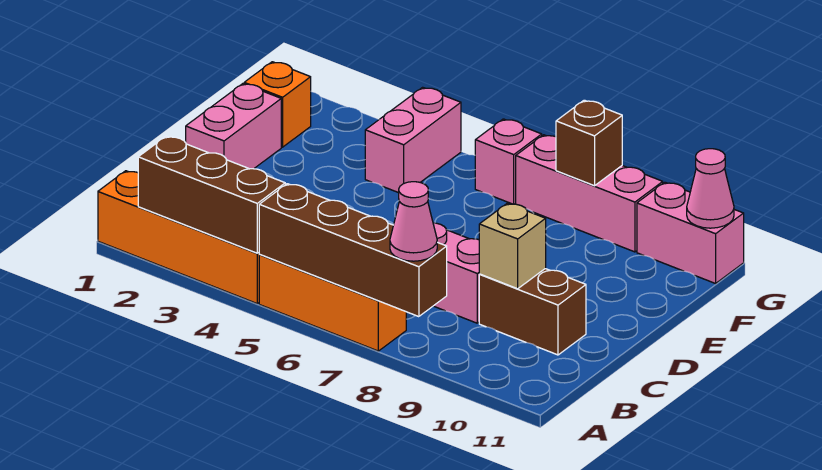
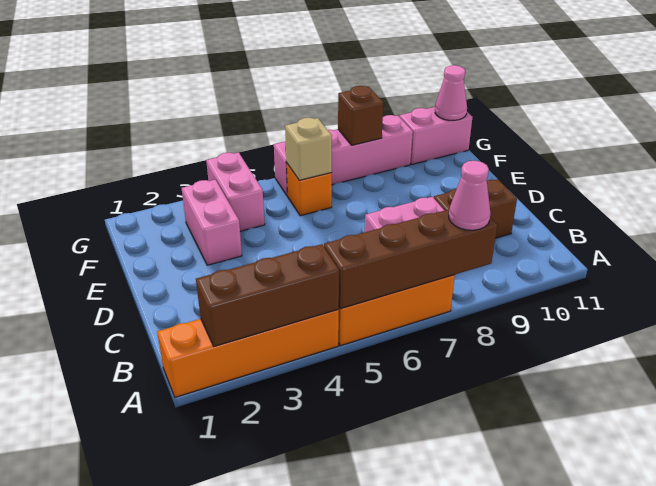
tan 1x1 brick [479,203,546,289] -> tan 1x1 brick moved to [285,118,332,180]
pink 1x2 brick [186,84,281,169] -> pink 1x2 brick moved to [182,180,242,265]
orange 1x1 brick [244,62,311,147] -> orange 1x1 brick moved to [286,163,332,216]

